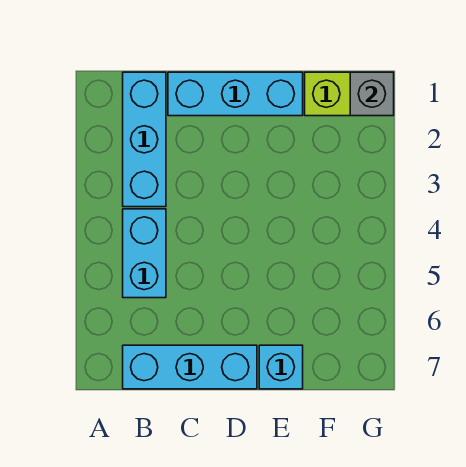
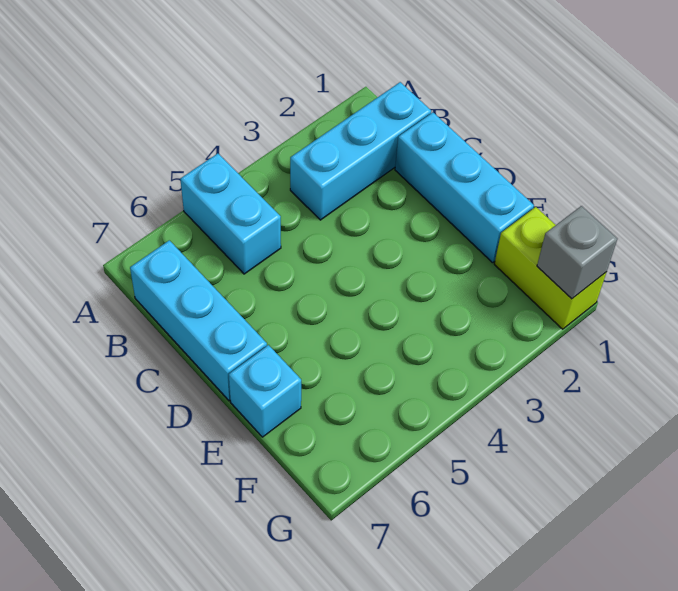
cyan 1x2 brick [123,209,166,298] -> cyan 1x2 brick turned to [180,154,281,274]

